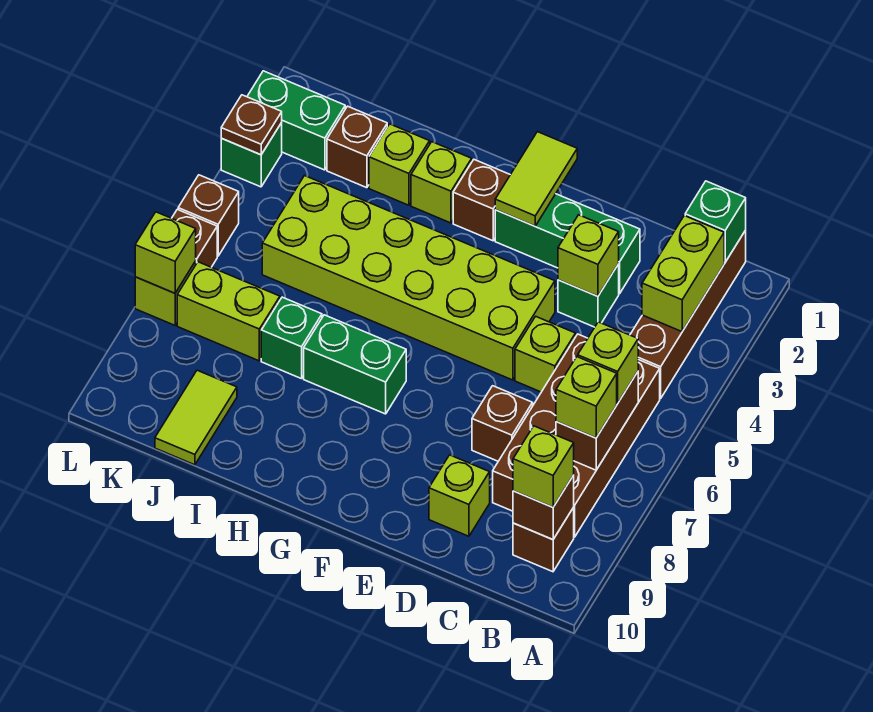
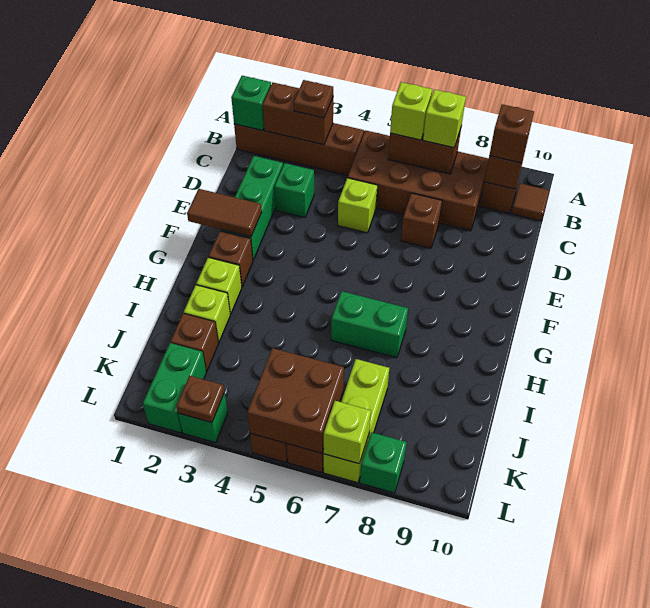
lime 1x2 brick [642,216,724,332] -> brown 1x2 brick [263,83,333,145]
none -> brown 1x1 plate [294,80,333,118]
lime 1x1 brick [513,426,574,507] -> brown 1x1 brick [489,104,534,163]
none -> brown 1x1 tile [511,183,550,221]
lime 1x1 brick [558,215,619,296] -> none
lime 1x1 brick [429,455,490,536] -> none
lime 2x6 brick [262,176,555,380] -> none
lime 1x2 tile [495,132,577,226] -> brown 1x2 tile [187,189,262,237]
green 1x2 brick [304,315,406,414] -> green 1x2 brick turned to [331,291,408,358]
green 1x1 brick [261,297,322,379] -> green 1x1 brick moved to [360,432,407,493]
lime 1x2 tile [155,370,237,465] -> none
none -> brown 2x2 brick [247,348,344,453]

